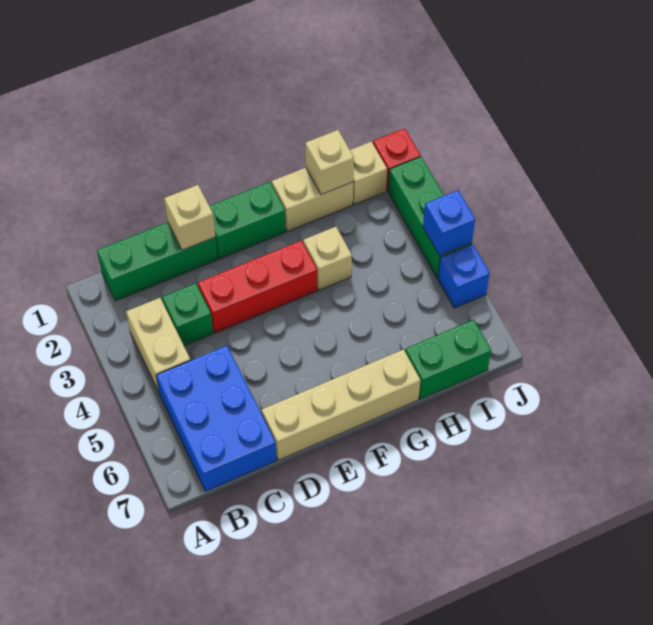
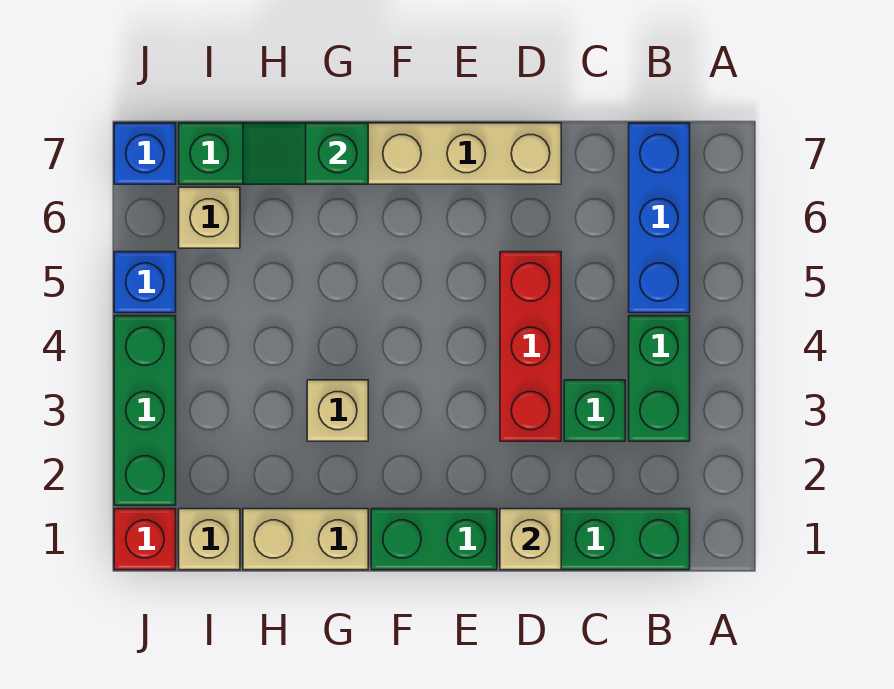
tan 1x2 brick [126,298,190,392] -> green 1x2 brick [629,316,690,441]
blue 2x3 brick [156,346,277,491] -> blue 1x3 brick [629,123,690,313]
red 1x3 brick [198,240,317,333] -> red 1x3 brick turned to [500,252,561,441]
none -> green 1x2 slope [243,123,368,184]
tan 1x1 brick [305,130,354,195] -> tan 1x1 brick moved to [179,187,240,248]
blue 1x1 brick [423,190,475,256] -> blue 1x1 brick moved to [114,123,176,184]

